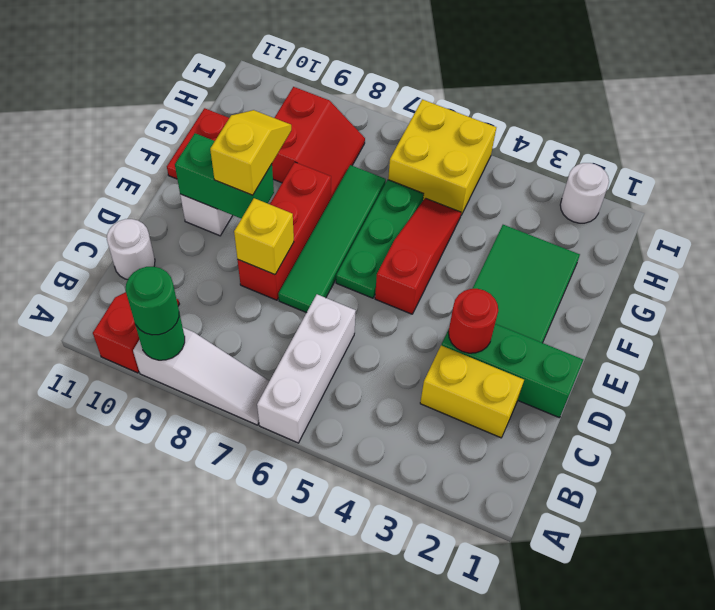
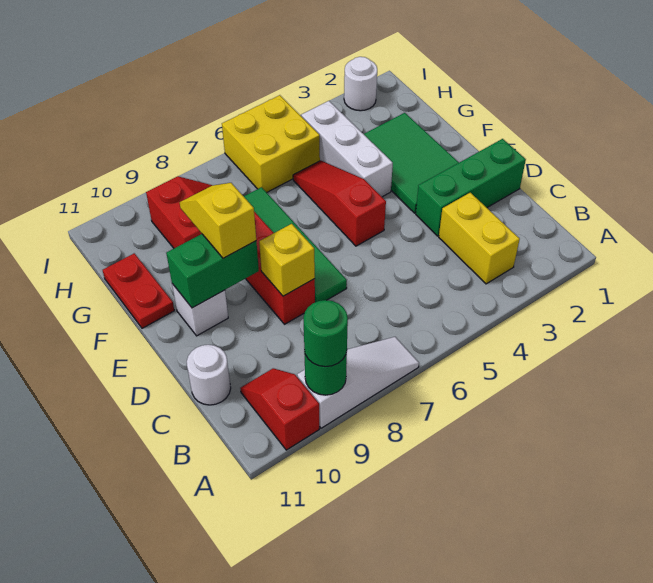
white 1x3 brick [257,294,356,443] -> white 1x3 brick moved to [301,101,393,197]
yellow 1x2 brick [420,346,524,438] -> yellow 1x2 brick turned to [439,193,520,284]
red 1x1 round brick [449,289,498,353] -> none
green 1x3 plate [336,180,424,298] -> none

